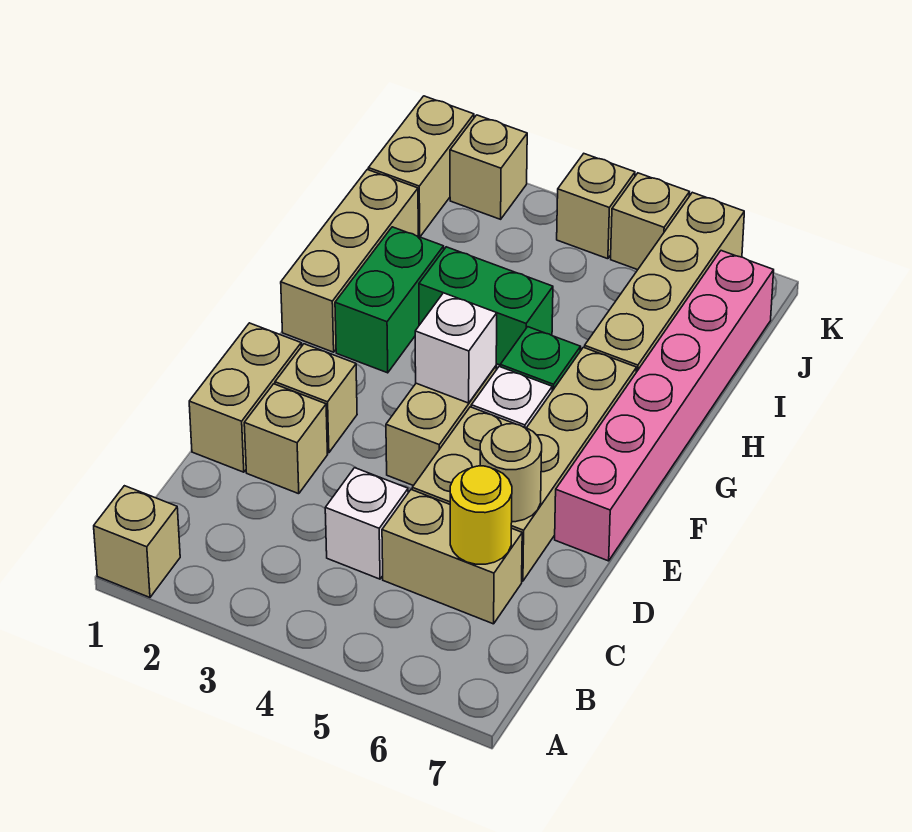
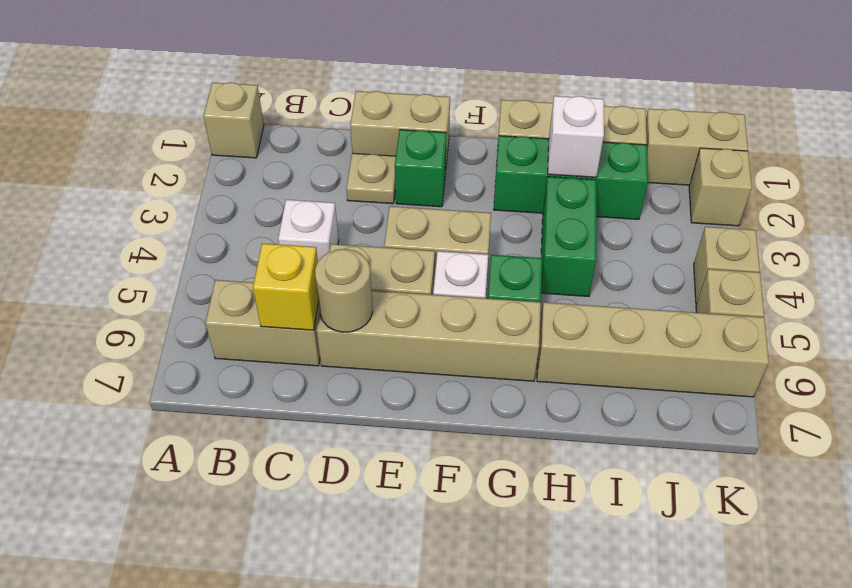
tan 1x2 brick [382,490,522,624] -> tan 1x2 brick turned to [205,280,320,366]
yellow 1x1 round brick [450,466,512,564] -> yellow 1x1 brick [253,243,319,330]
tan 1x1 brick [244,384,327,494] -> tan 1x1 plate [346,153,396,204]
tan 1x1 brick [275,344,357,453] -> green 1x1 brick [395,130,447,207]
pink 1x6 brick [555,251,774,561] -> none
white 1x1 brick [415,293,497,403] -> white 1x1 brick moved to [548,96,604,177]
green 1x2 brick [335,227,444,373] -> green 1x3 brick [494,136,648,219]

